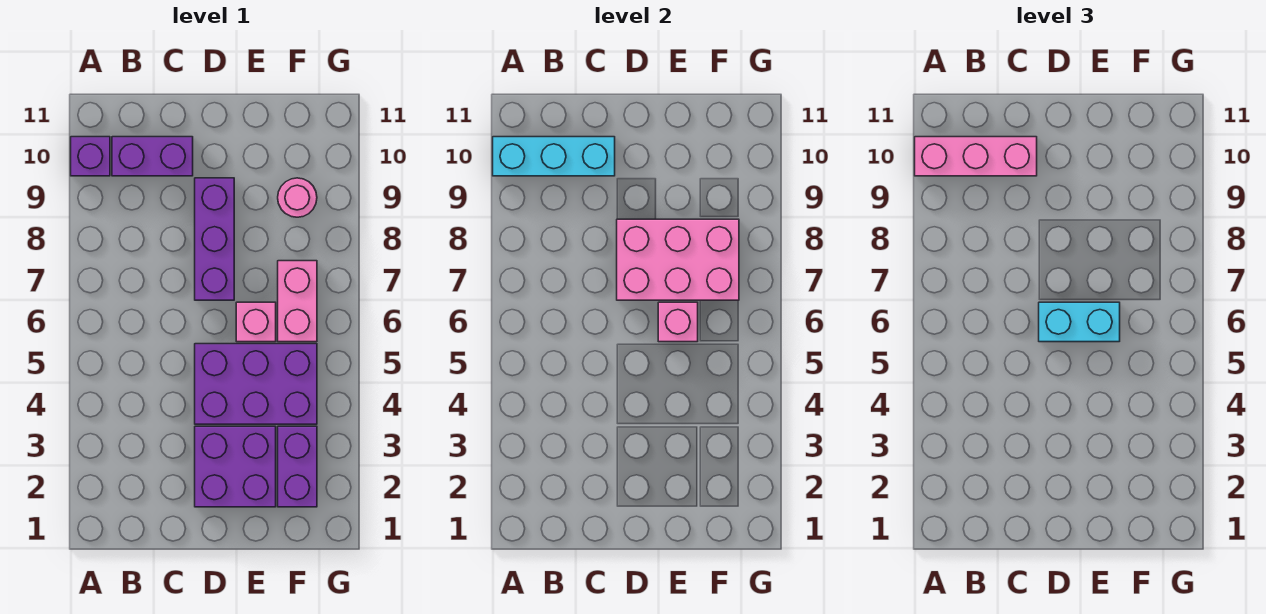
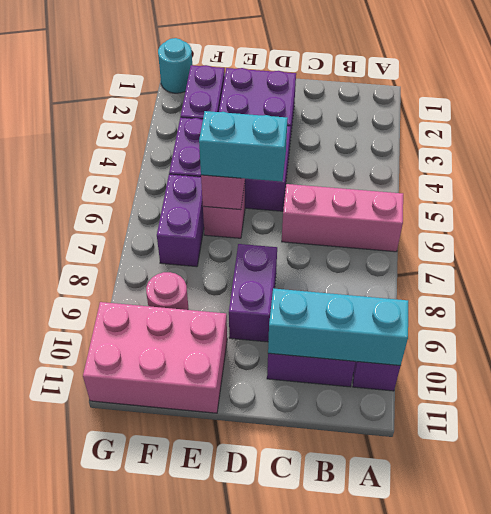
pink 1x3 brick [915,137,1037,176] -> pink 1x3 brick moved to [282,184,403,252]
purple 1x3 brick [195,178,234,300] -> purple 1x2 brick [229,244,277,342]
pink 2x3 brick [617,219,739,300] -> pink 2x3 brick moved to [83,302,227,413]
pink 1x2 brick [278,261,317,342] -> purple 1x2 brick [157,174,204,267]
none -> cyan 1x1 round brick [158,38,192,93]

